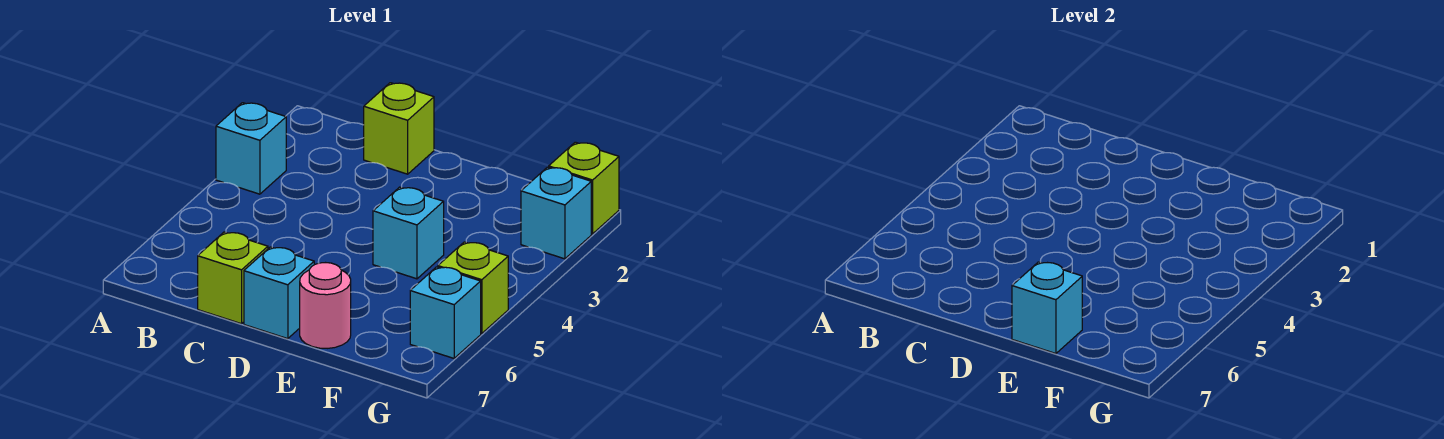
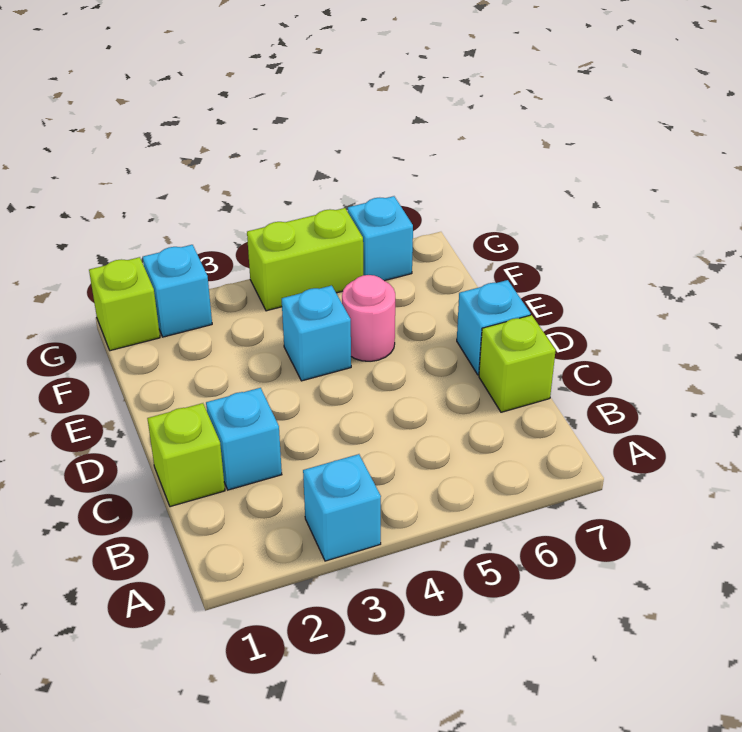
pink 1x1 round brick [300,263,351,348] -> pink 1x1 round brick moved to [342,275,395,361]
cyan 1x1 brick [1012,262,1082,354] -> cyan 1x1 brick moved to [206,388,282,490]
lime 1x1 brick [438,242,508,334] -> lime 1x2 brick [247,208,363,311]

